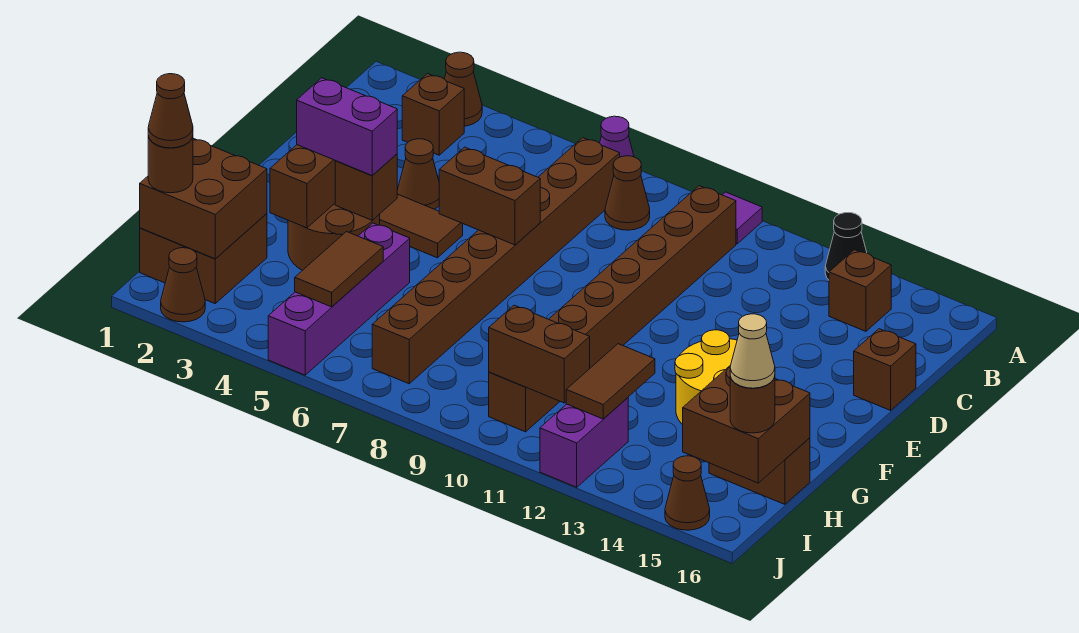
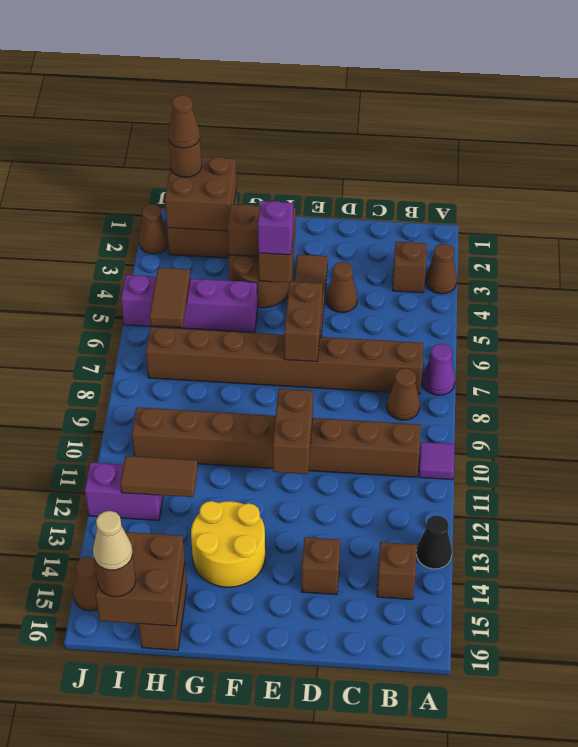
brown 1x1 brick [854,329,916,410] -> brown 1x1 brick moved to [301,537,340,595]
purple 1x2 brick [297,78,397,176] -> purple 1x1 brick [258,201,293,255]
brown 1x2 tile [295,232,383,307] -> brown 1x2 tile turned to [149,268,190,327]
brown 1x2 brick [489,305,590,403] -> brown 1x2 brick moved to [273,389,313,474]

